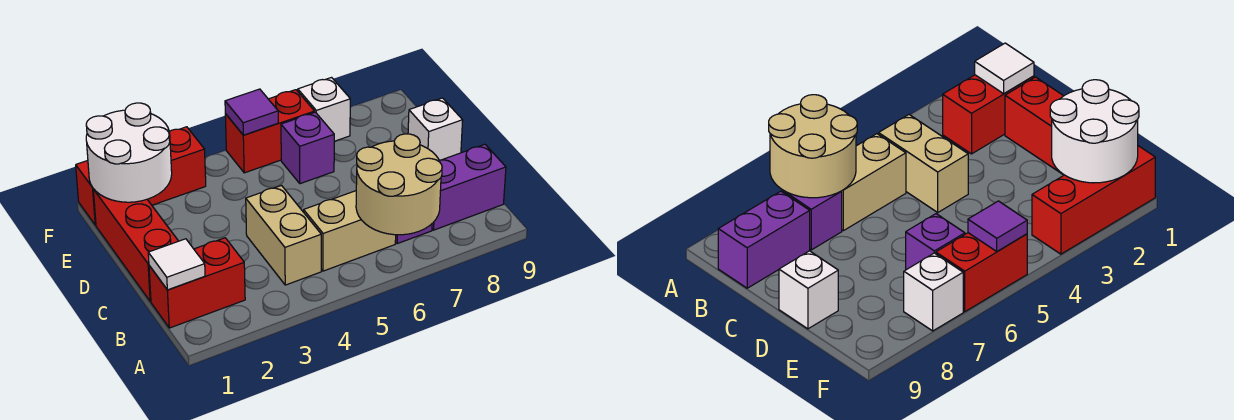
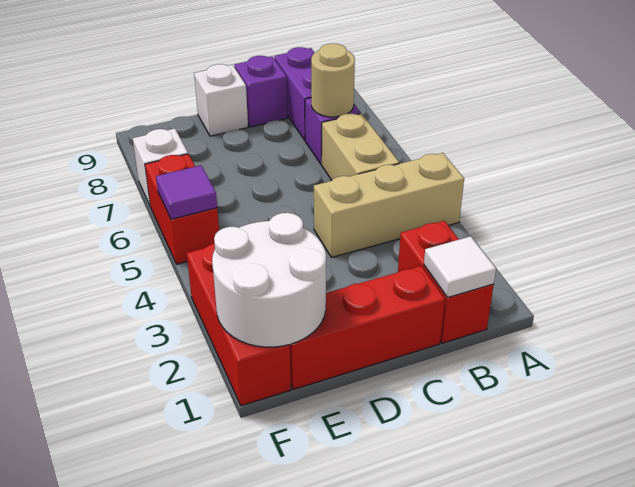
tan 2x2 round brick [356,134,442,235] -> tan 1x1 round brick [311,44,355,117]
tan 1x2 brick [246,186,321,285] -> tan 1x3 brick [314,153,464,257]
purple 1x1 brick [281,112,334,184] -> purple 1x1 brick moved to [235,56,287,127]

